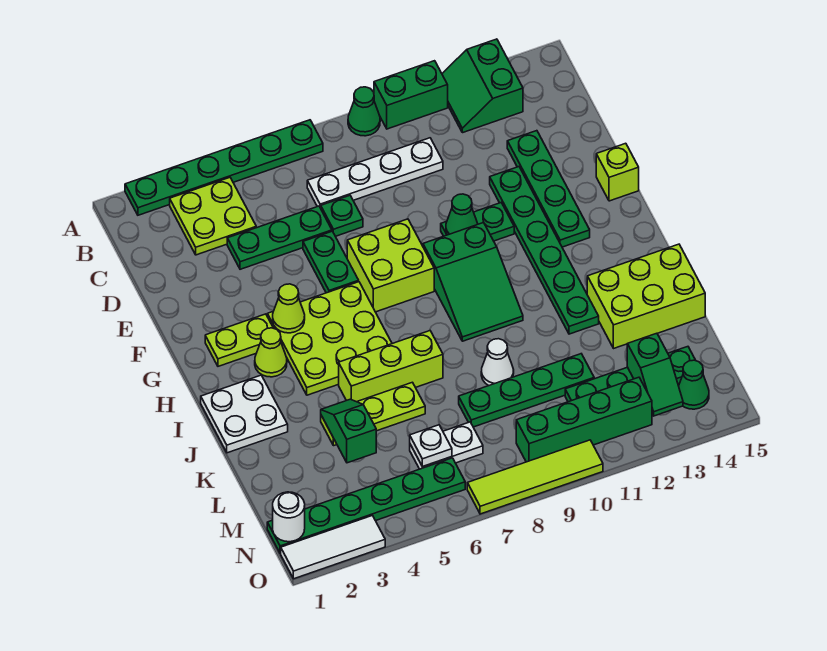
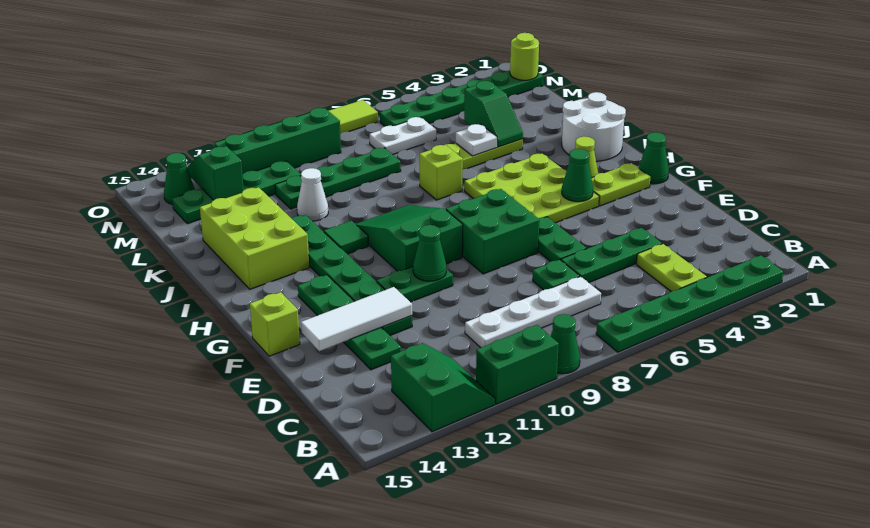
lime 2x2 plate [170,178,256,255] -> lime 1x2 plate [637,244,707,291]
lime 2x2 brick [347,219,434,312] -> green 2x2 brick [446,189,539,274]
none -> green 1x1 cone [639,132,669,184]
lime 1x1 cone [273,284,305,333] -> green 1x1 cone [562,149,593,202]
white 2x2 plate [201,375,288,453] -> white 2x2 round brick [562,92,626,161]
none -> green 1x1 tile [324,221,368,254]
lime 1x3 brick [339,331,443,402] -> lime 1x1 brick [420,145,463,200]
lime 2x3 brick [587,244,705,348] -> lime 2x3 brick turned to [200,187,309,289]
white 1x1 cone [481,339,514,386] -> white 1x1 cone moved to [297,168,328,221]
white 1x1 plate [410,425,452,467] -> white 1x1 plate moved to [456,124,497,156]
white 1x1 round brick [273,492,305,542] -> lime 1x1 round brick [510,33,539,80]
white 1x3 tile [281,516,385,579] -> white 1x3 tile moved to [301,287,412,351]

